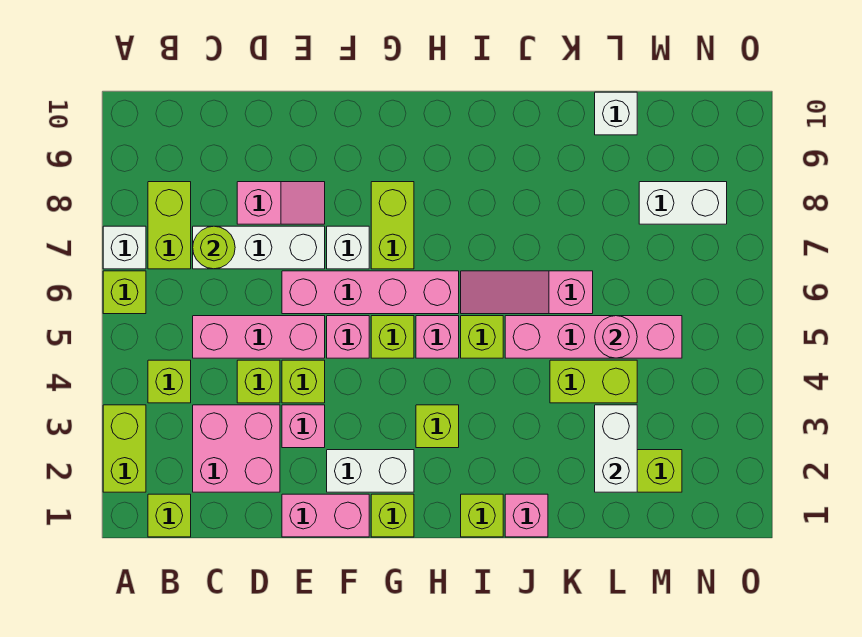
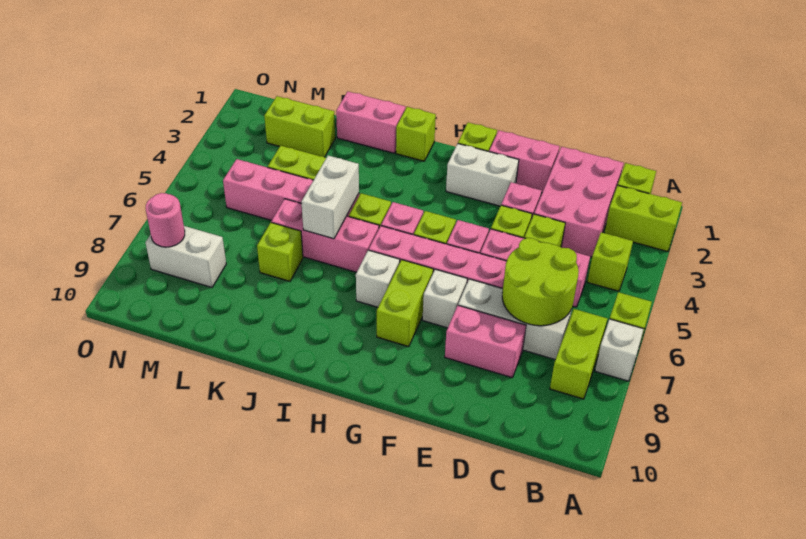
lime 1x2 brick [103,405,146,492] -> lime 1x2 brick turned to [605,185,682,252]
pink 2x2 brick [193,405,280,492] -> pink 2x3 brick [534,147,624,257]
lime 1x1 round brick [193,226,235,269] -> lime 2x2 round brick [502,238,579,326]
pink 1x2 slope [237,182,325,224] -> pink 1x2 brick [445,305,526,378]
lime 1x1 brick [416,405,459,448] -> lime 1x1 brick moved to [257,222,303,281]
pink 1x3 slope [461,271,593,314] -> pink 1x3 brick [271,199,379,272]
pink 1x1 brick [505,494,548,537] -> pink 1x2 brick [336,92,405,153]
white 1x2 brick [595,405,637,492] -> white 1x2 brick moved to [301,156,359,239]
pink 1x1 round brick [595,316,637,358] -> pink 1x1 round brick moved to [146,193,185,247]
white 1x1 brick [595,92,637,135] -> white 1x1 brick moved to [356,250,400,307]

